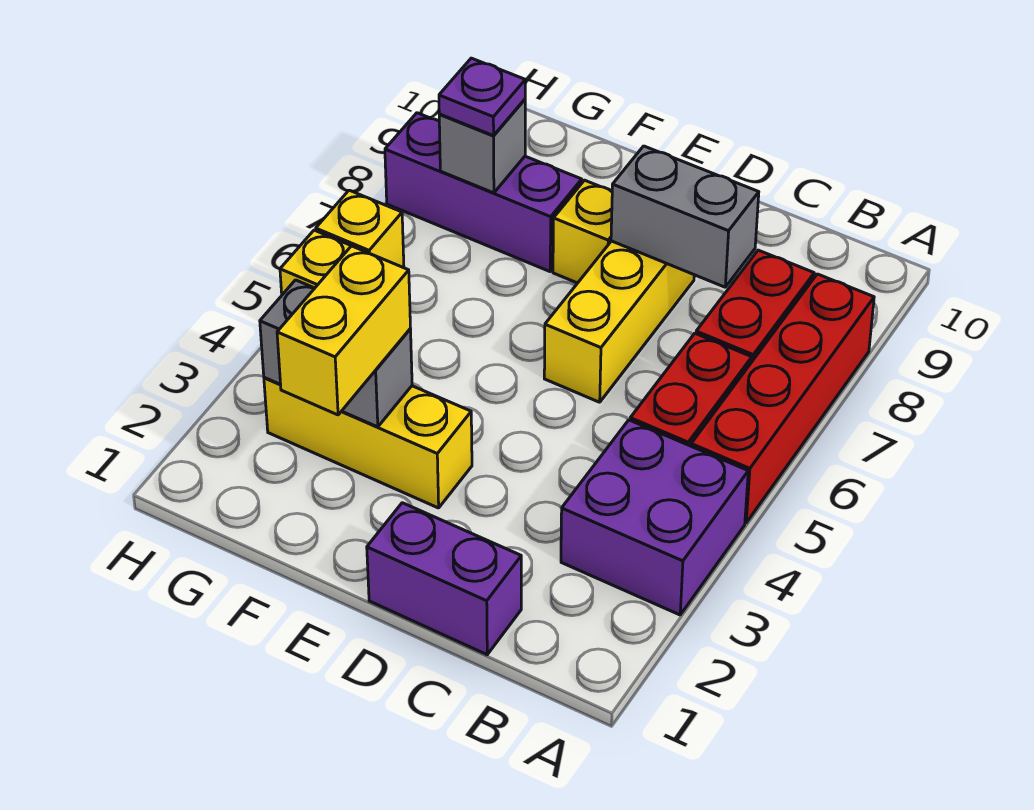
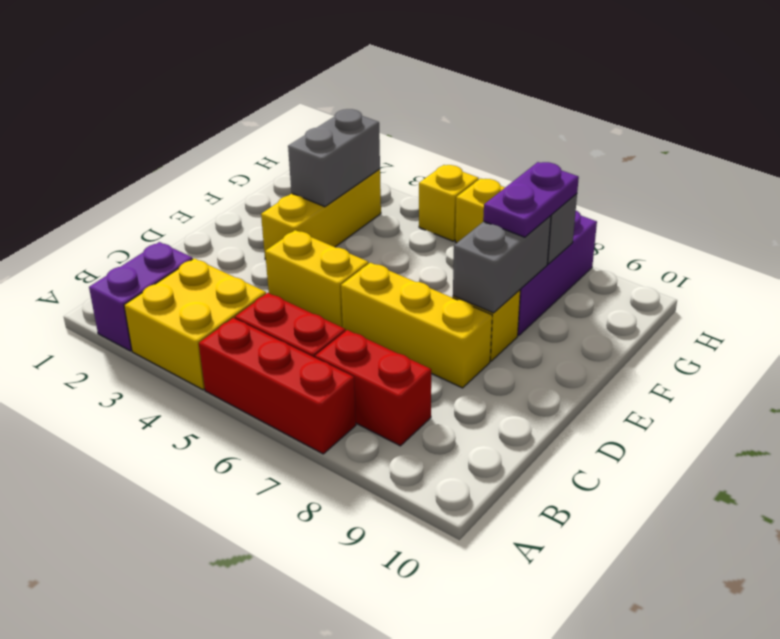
purple 2x2 brick [561,420,748,615] -> yellow 2x2 brick [124,258,266,390]
red 1x4 brick [691,274,874,523] -> red 1x3 brick [199,318,356,454]
purple 1x2 brick [367,503,521,655] -> purple 1x2 brick moved to [89,242,193,351]
grey 1x2 brick [611,146,759,287] -> grey 1x2 brick moved to [453,216,551,313]
yellow 1x2 brick [277,246,410,415] -> yellow 1x2 brick moved to [265,230,369,327]
purple 1x1 plate [439,58,525,136] -> purple 1x2 plate [483,162,579,237]

